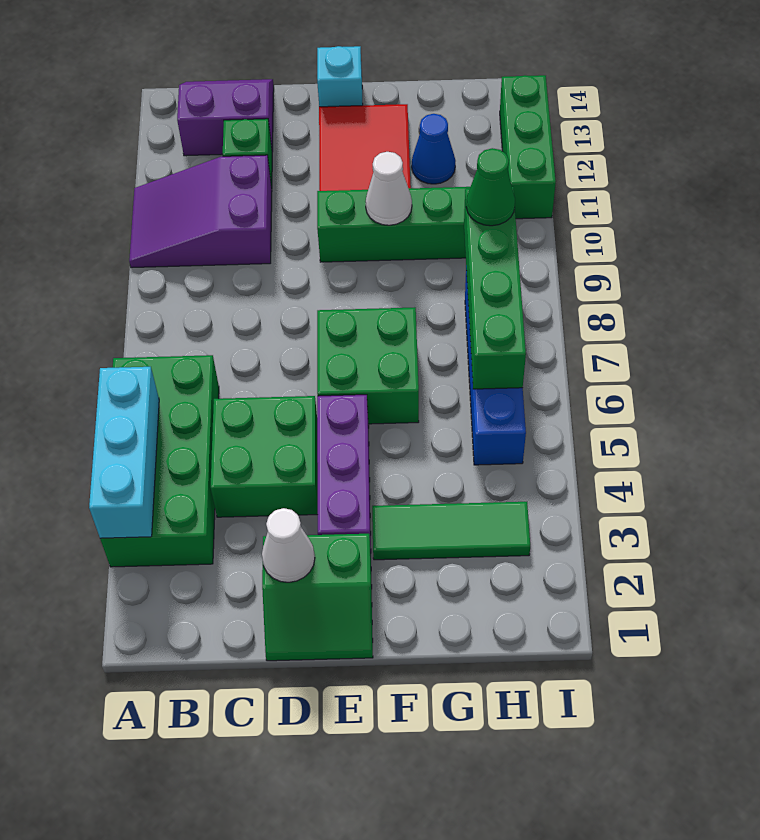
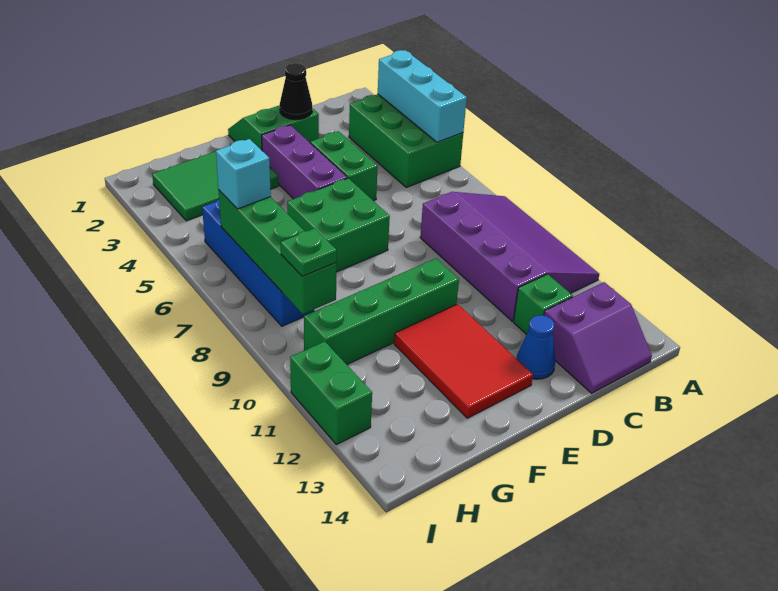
green 2x4 brick [100,355,219,567] -> green 2x3 brick [349,94,463,188]
purple 2x3 slope [129,155,272,268] -> purple 3x4 slope [420,192,599,321]
green 2x2 brick [211,396,318,517] -> green 1x2 brick [310,131,378,201]
white 1x1 cone [262,508,315,582] -> black 1x1 cone [280,63,312,120]
cyan 1x1 brick [317,46,363,107] -> cyan 1x1 brick moved to [216,139,271,209]
green 1x3 tile [372,502,530,560] -> green 2x3 tile [152,151,279,221]
white 1x1 cone [366,152,412,225] -> none
blue 1x1 cone [412,114,456,184] -> blue 1x1 cone moved to [517,315,556,379]
green 1x1 cone [466,148,515,226] -> green 1x1 plate [281,228,337,276]
green 1x3 brick [500,75,556,219] -> green 1x2 brick [290,341,372,445]

